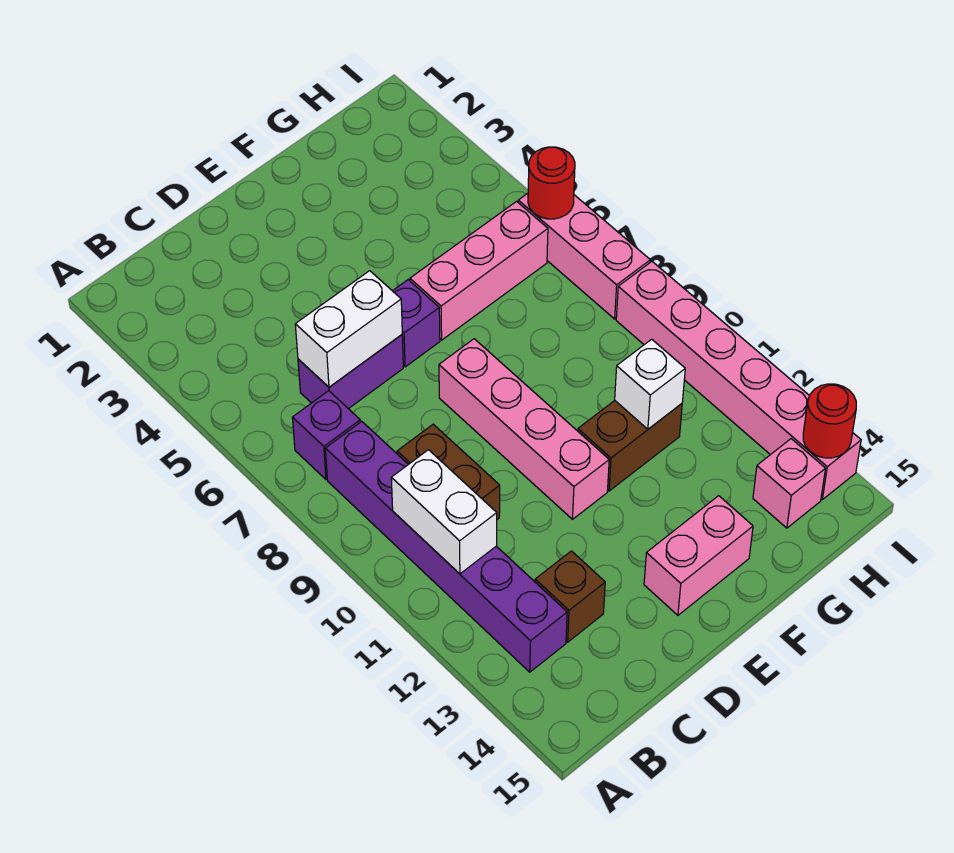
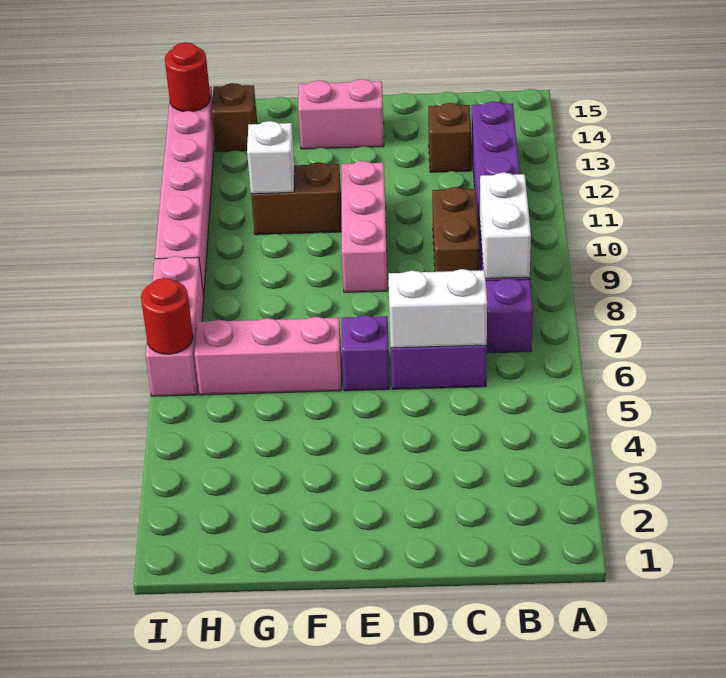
white 1x2 brick [391,450,497,574] -> white 1x2 brick moved to [480,172,531,279]
pink 1x4 brick [439,339,609,519] -> pink 1x3 brick [341,161,387,292]
pink 1x1 brick [753,439,826,528] -> brown 1x1 brick [212,83,257,152]

